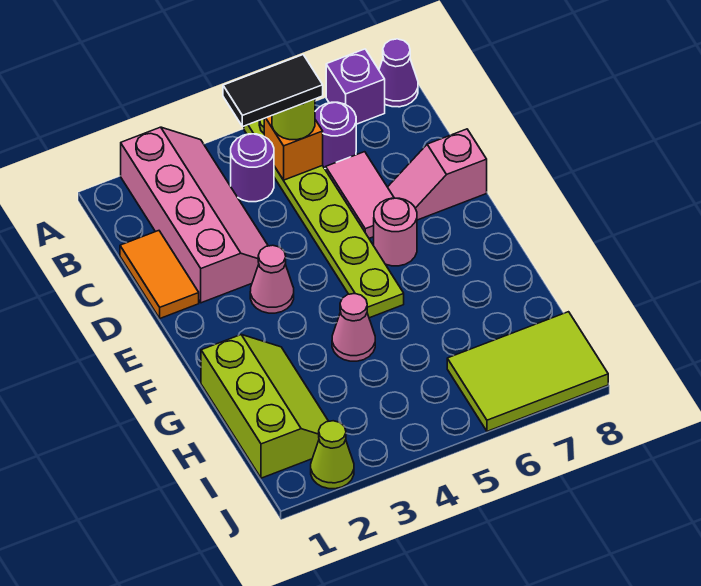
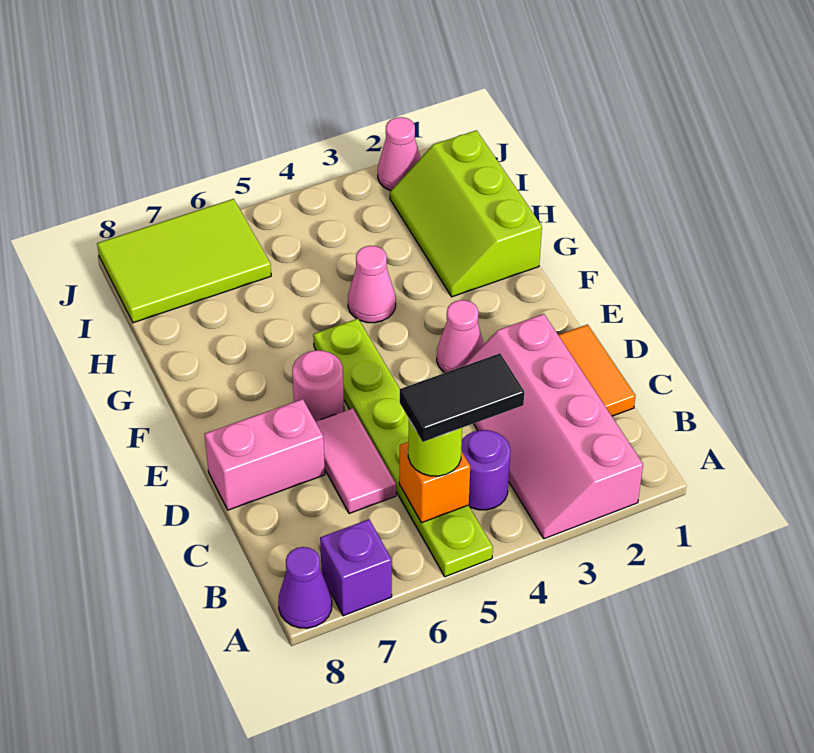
purple 1x1 round brick [315,102,356,169] -> none
pink 1x2 slope [388,129,487,220] -> pink 1x2 brick [205,399,325,510]
lime 1x1 cone [311,421,354,489] -> pink 1x1 cone [378,117,420,191]

